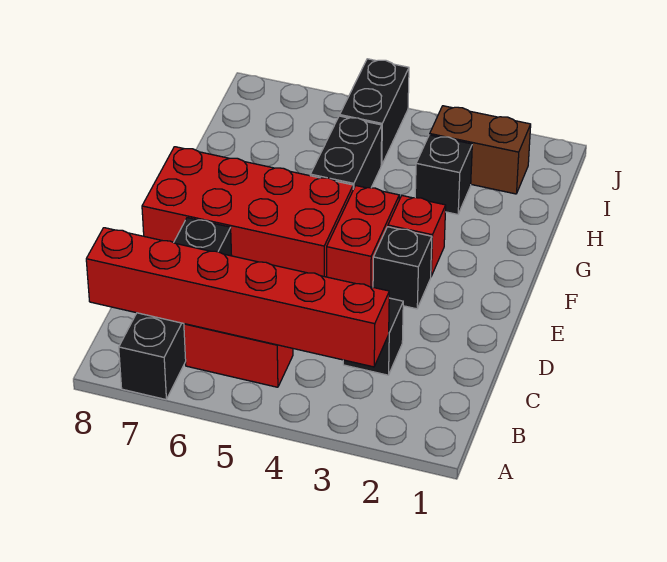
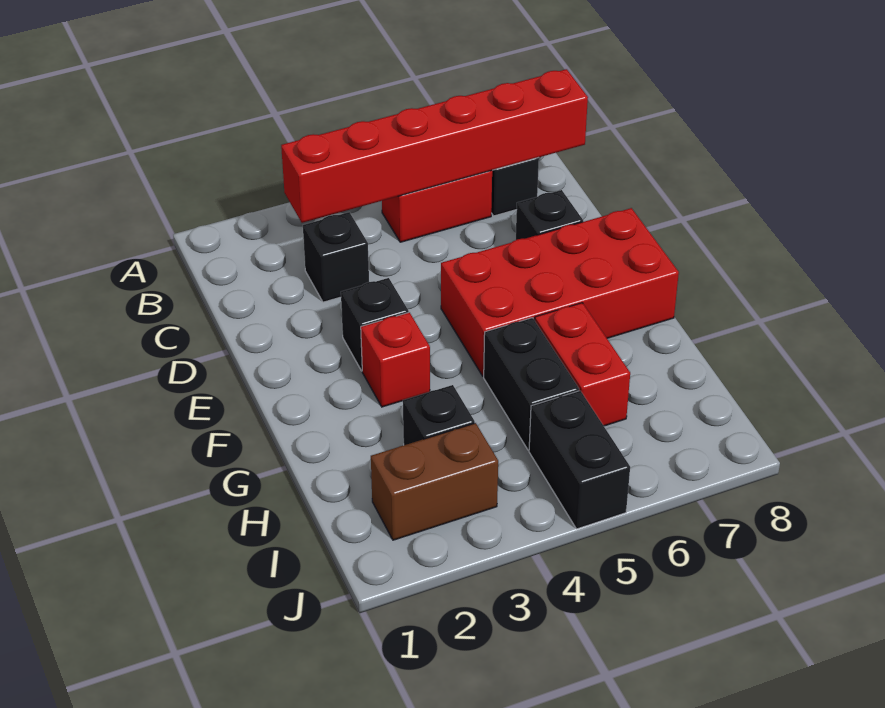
red 1x2 brick [327,186,399,287] -> red 1x2 brick moved to [535,303,630,426]

